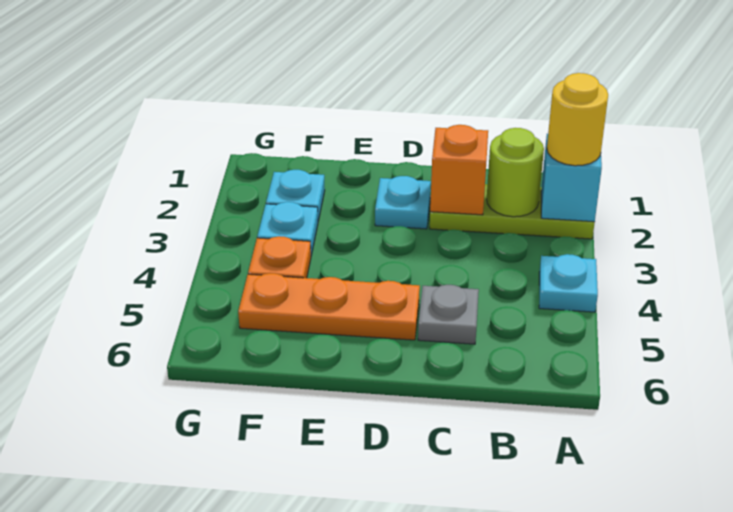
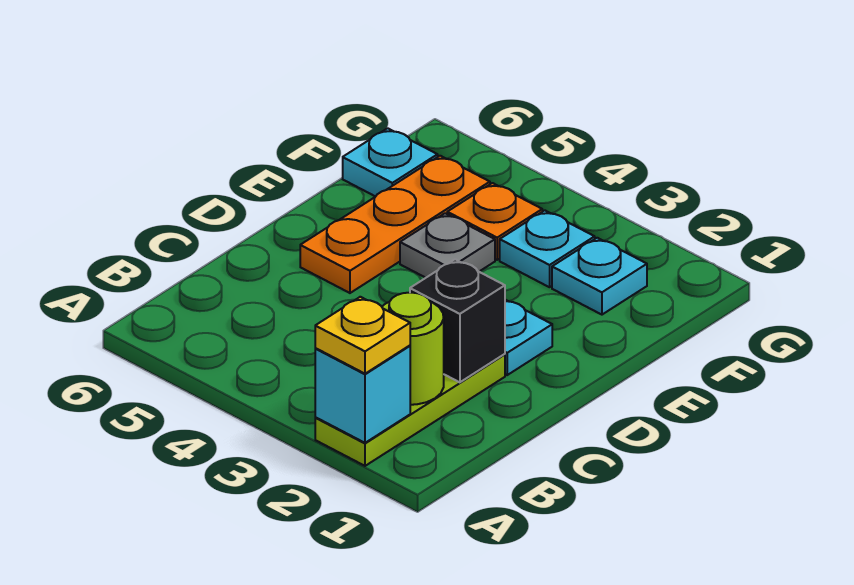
yellow 1x1 round brick [547,73,608,166] -> yellow 1x1 plate [315,297,410,374]
cyan 1x1 plate [539,254,598,312] -> cyan 1x1 plate moved to [343,128,438,197]
orange 1x1 brick [430,125,488,215] -> black 1x1 brick [410,259,505,382]
grey 1x1 plate [418,285,479,344] -> grey 1x1 plate moved to [400,213,495,278]

